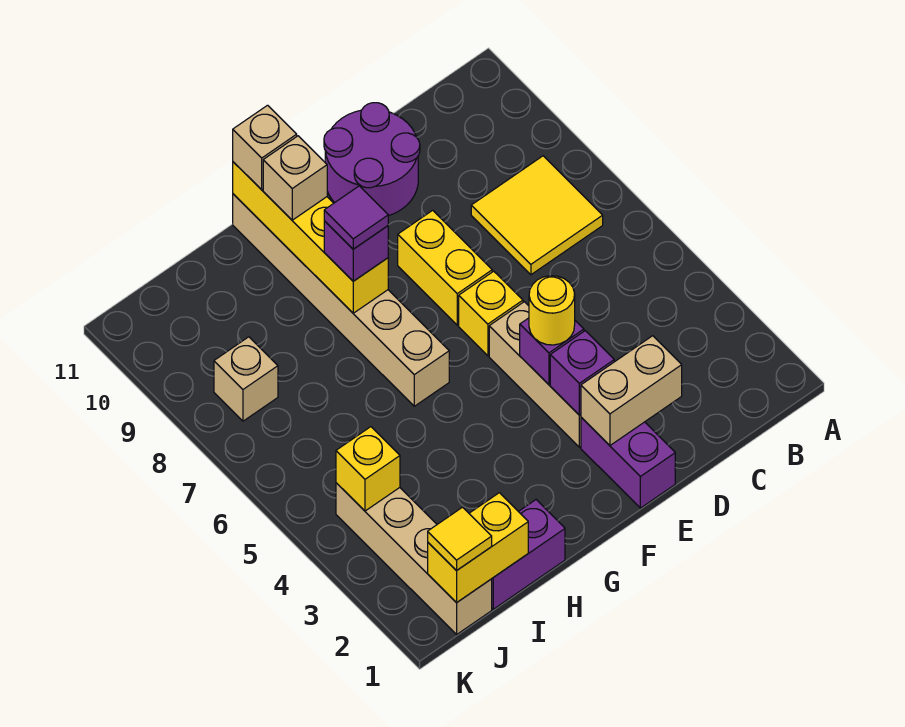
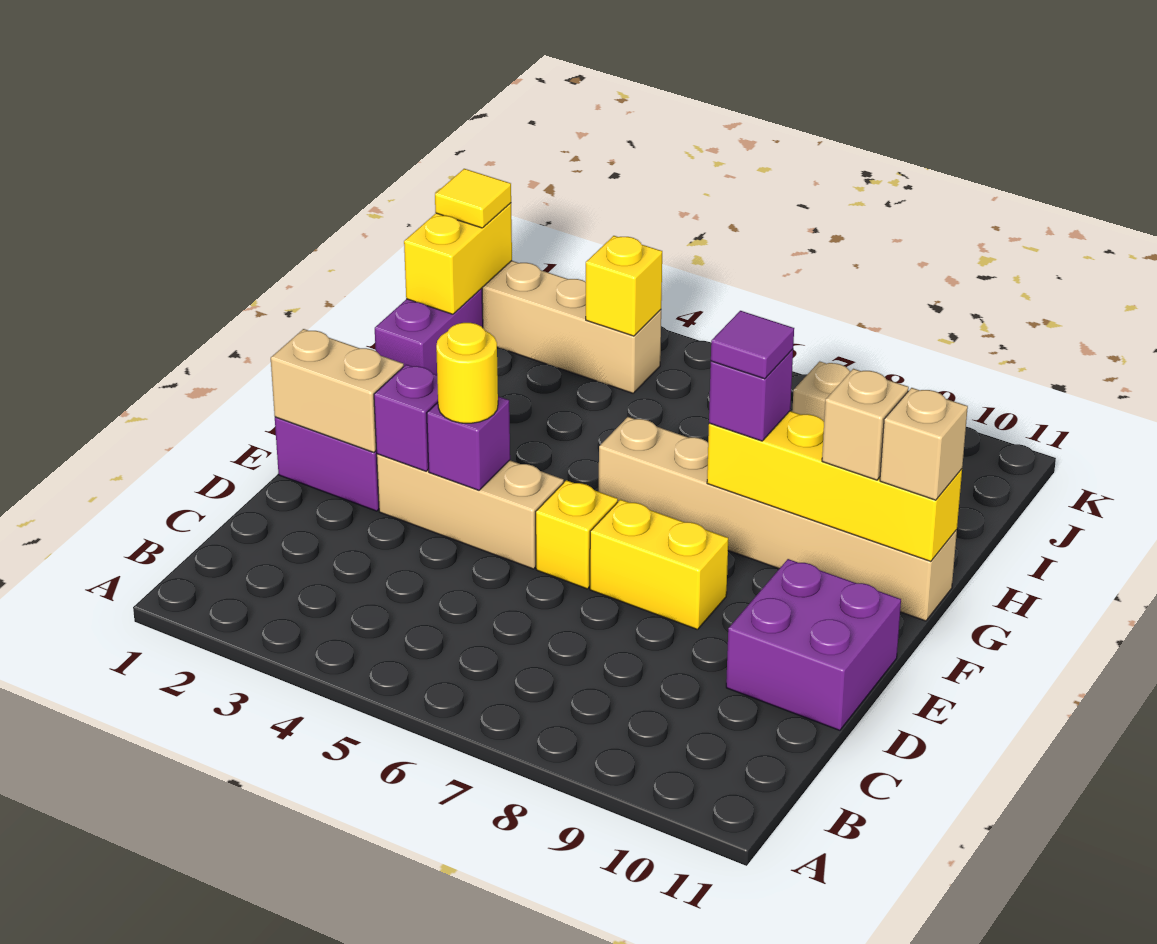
yellow 2x2 tile [471,156,603,275] -> none
tan 1x2 brick [581,336,682,445] -> tan 1x2 brick turned to [271,329,404,453]
purple 2x2 round brick [324,103,420,216] -> purple 2x2 brick [726,559,901,730]

